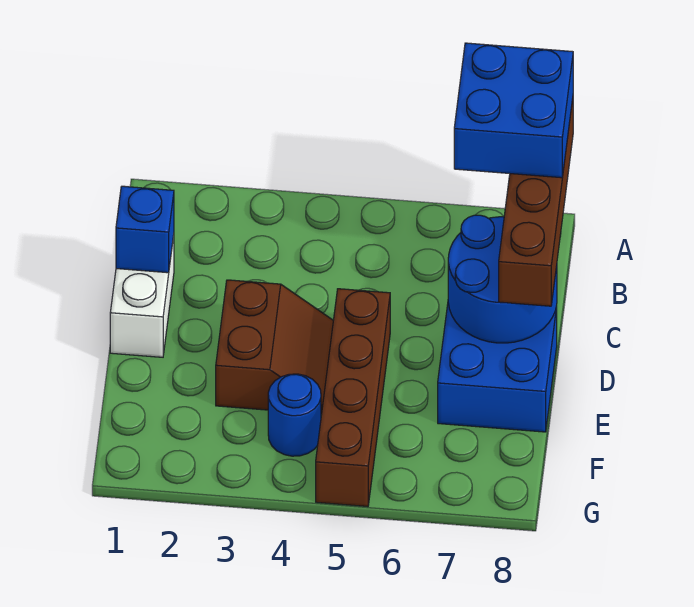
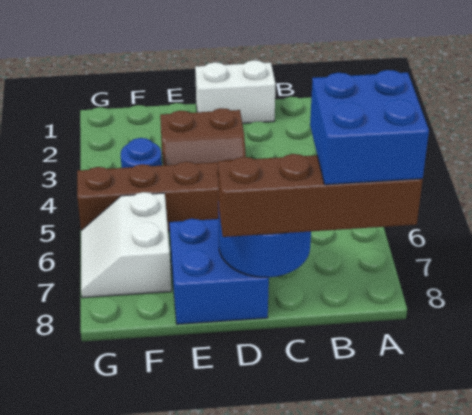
blue 1x1 brick [116,186,174,273] -> none
none -> white 2x2 slope [81,192,171,298]

